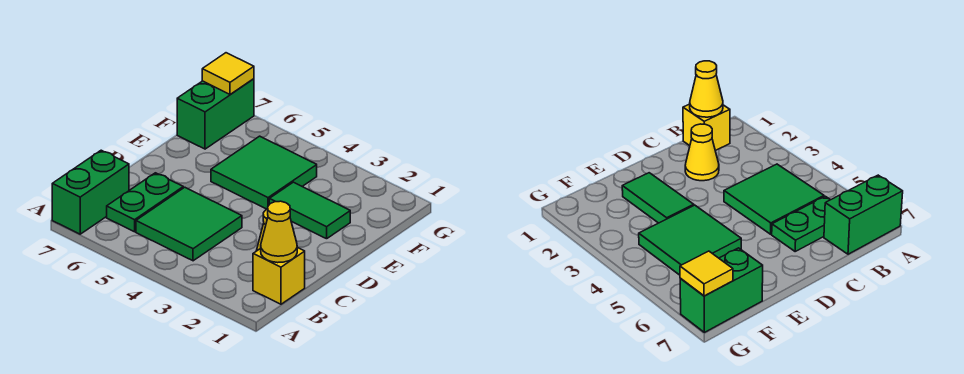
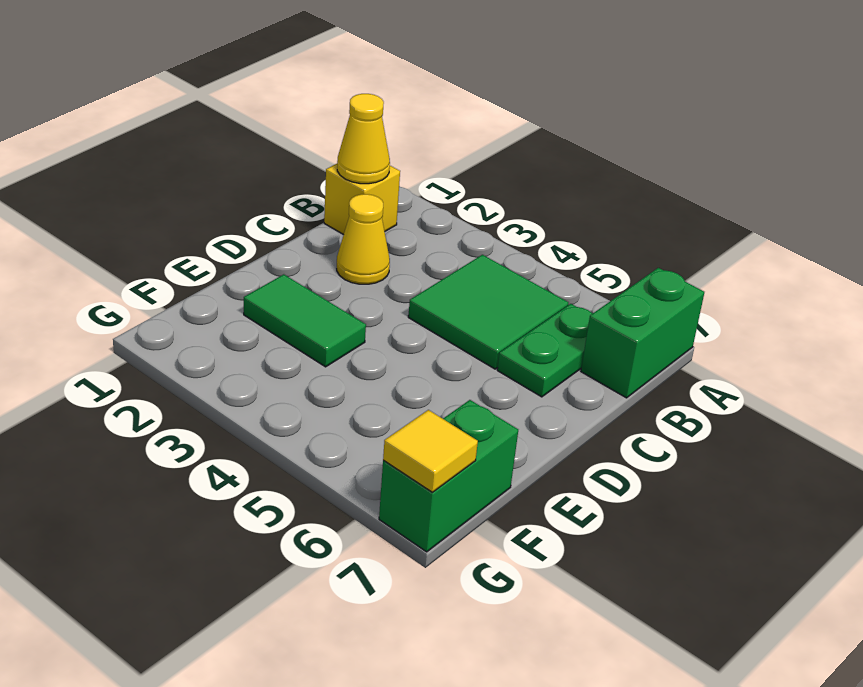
green 2x2 tile [211,136,317,209] -> none

